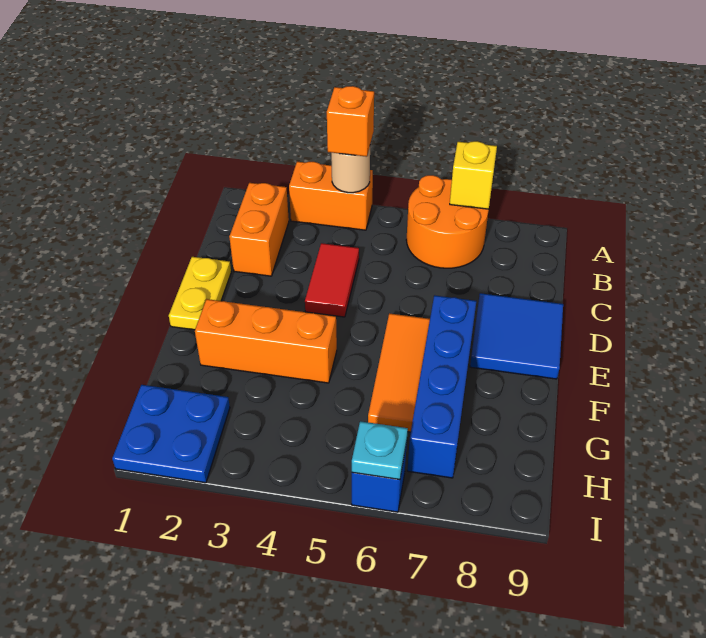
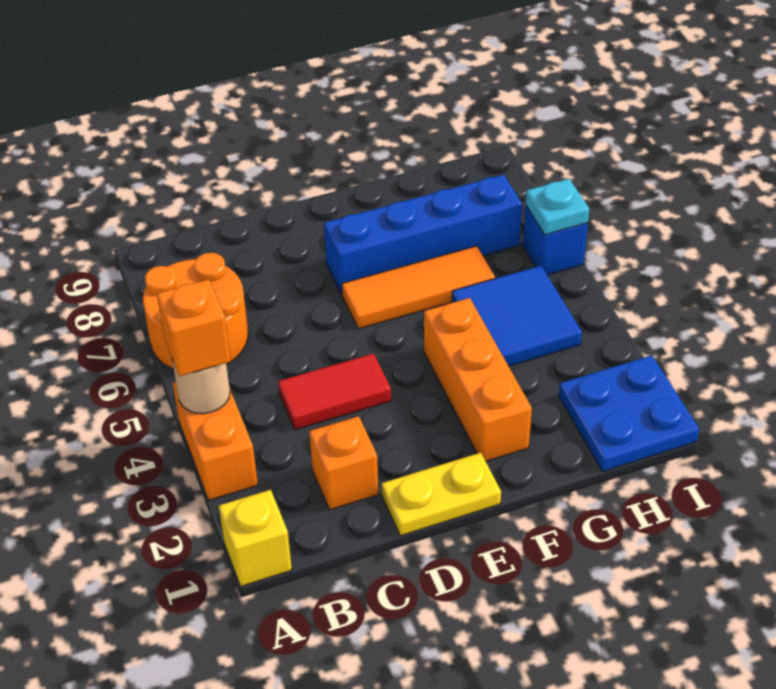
yellow 1x1 brick [450,141,497,209] -> yellow 1x1 brick moved to [219,490,292,587]
orange 1x2 brick [229,183,289,276] -> orange 1x1 brick [309,416,378,510]
blue 2x2 tile [470,293,563,379] -> blue 2x2 tile moved to [452,266,582,366]

